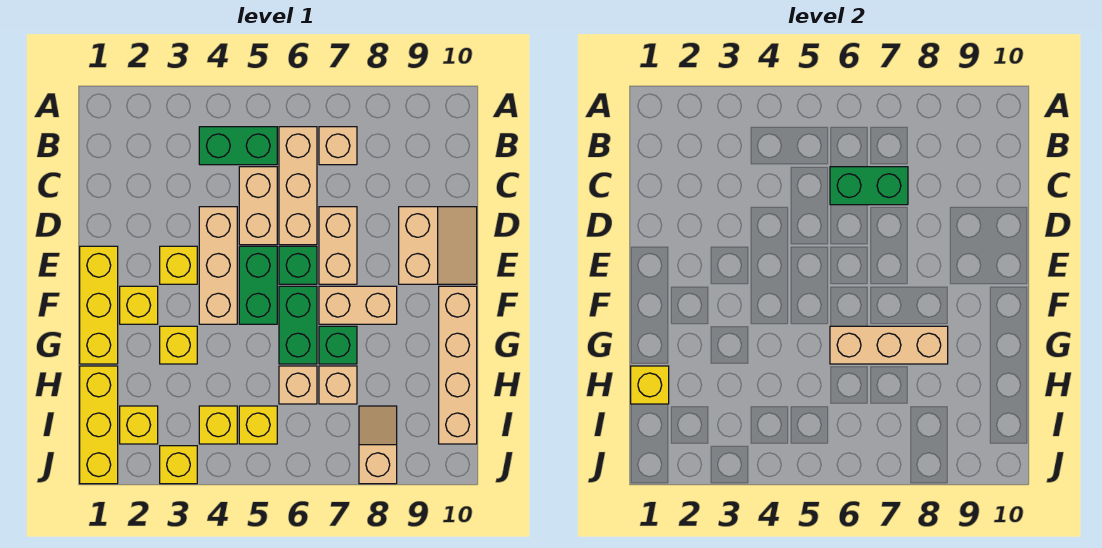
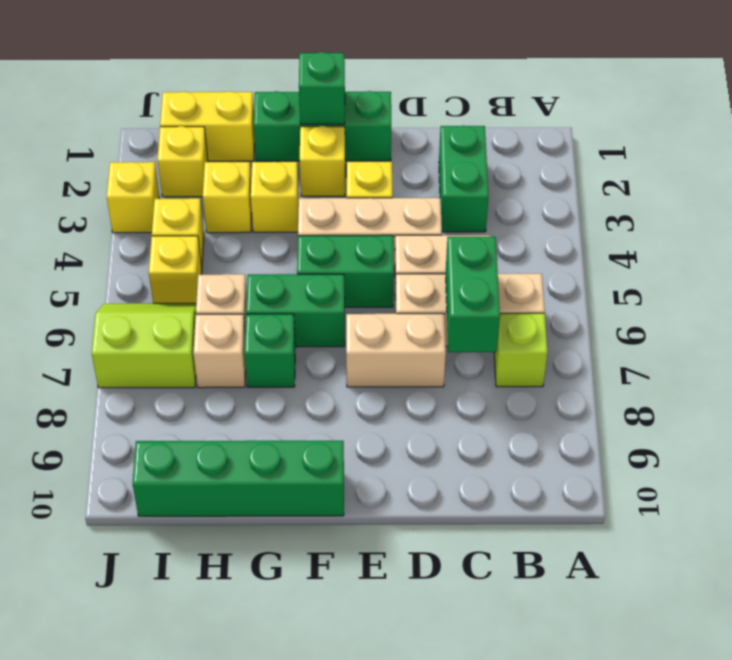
green 1x2 brick [199,127,277,165] -> green 1x2 brick moved to [439,125,489,232]
tan 1x1 brick [319,127,357,165] -> lime 1x1 brick [494,313,548,387]
tan 2x2 slope [399,207,477,284] -> none
yellow 1x3 brick [80,246,118,364] -> green 1x3 brick [254,91,391,161]
green 1x1 brick [279,246,317,284] -> green 1x1 brick moved to [299,52,345,124]
tan 1x2 brick [319,286,397,324] -> none
tan 1x4 brick [439,286,477,444] -> green 1x4 brick [132,441,344,516]
tan 1x3 brick [830,326,948,364] -> none
yellow 1x3 brick [80,366,118,484] -> yellow 1x2 brick [160,91,255,161]
yellow 1x1 brick [631,366,669,404] -> yellow 1x1 brick moved to [203,162,252,233]
none -> lime 2x2 slope [92,303,196,388]
tan 1x2 slope [359,406,397,484] -> none

